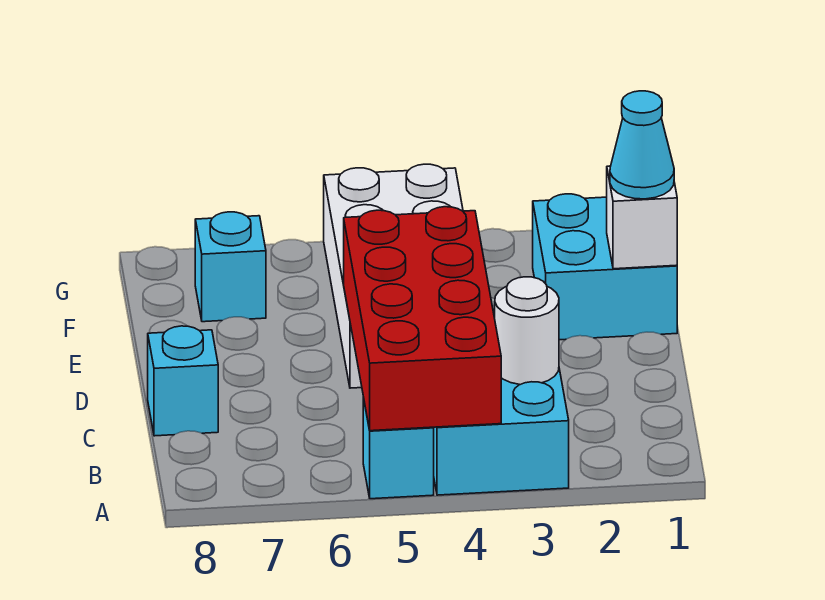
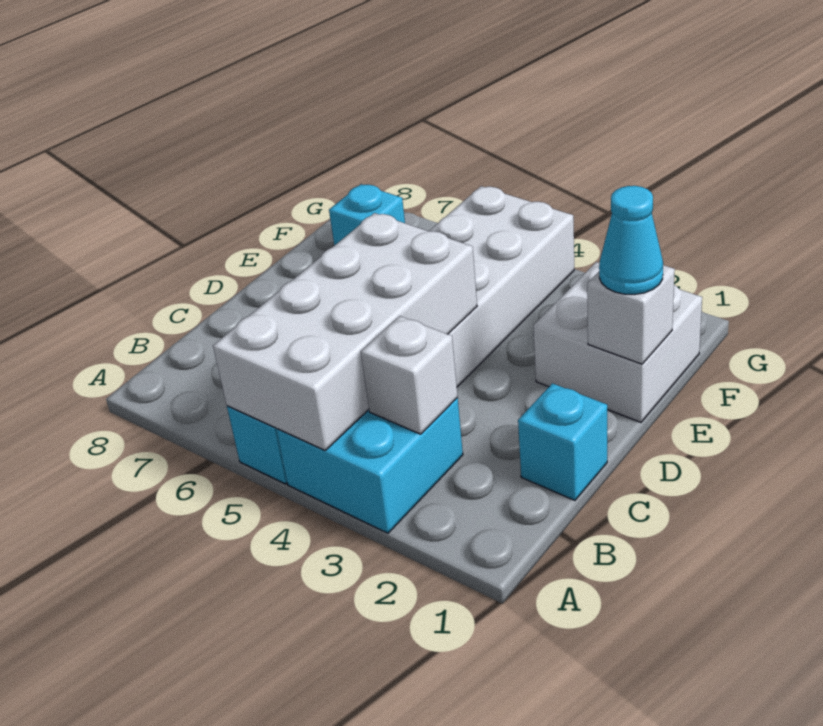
red 2x4 brick [344,207,501,431] -> white 2x4 brick [213,213,477,450]
white 1x1 round brick [495,277,559,385] -> white 1x1 brick [361,316,458,434]
cyan 1x1 brick [148,326,218,436] -> cyan 1x1 brick moved to [518,383,607,500]
cyan 2x2 brick [533,194,677,340] -> white 2x2 brick [534,262,702,422]

